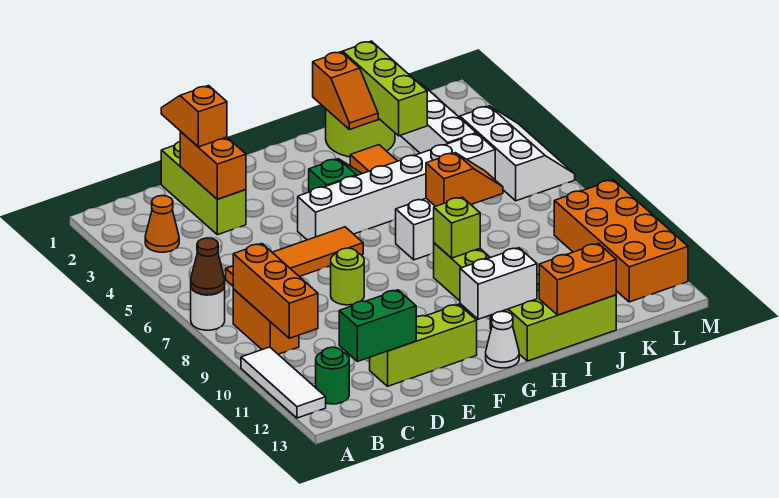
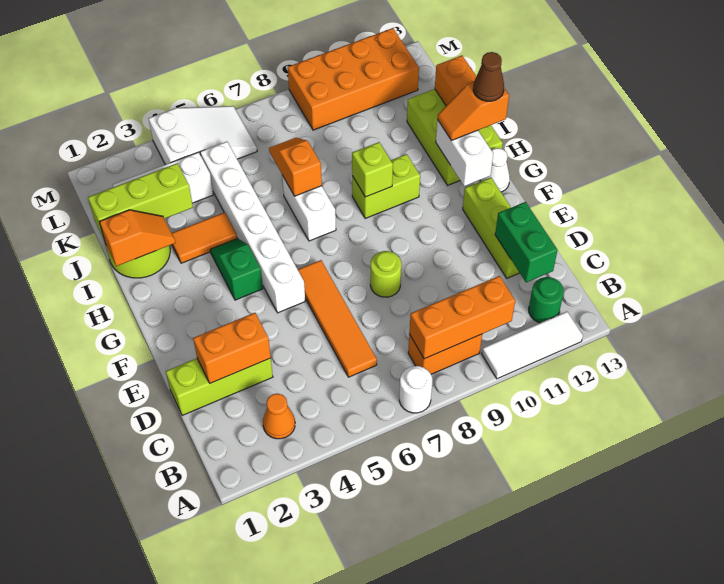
brown 1x1 cone [191,238,225,295] -> brown 1x1 cone moved to [473,52,504,101]
orange 1x2 slope [161,86,227,147] -> orange 1x2 slope moved to [437,82,509,141]
white 2x3 slope [460,106,575,201] -> white 2x3 slope turned to [148,106,257,165]

